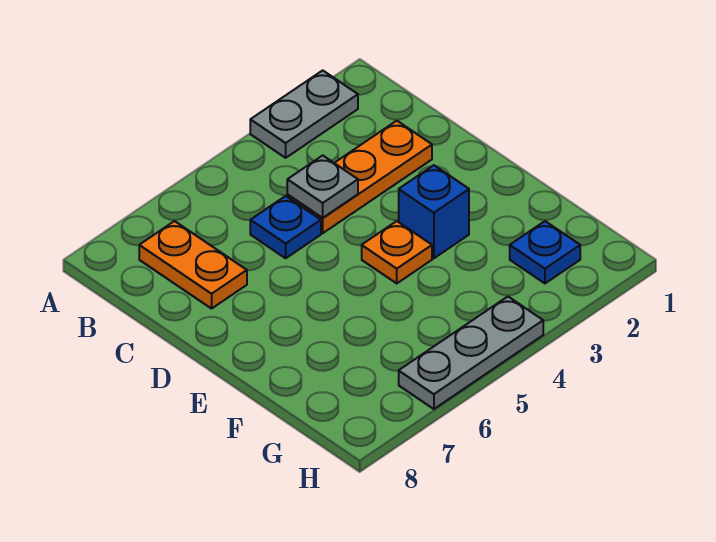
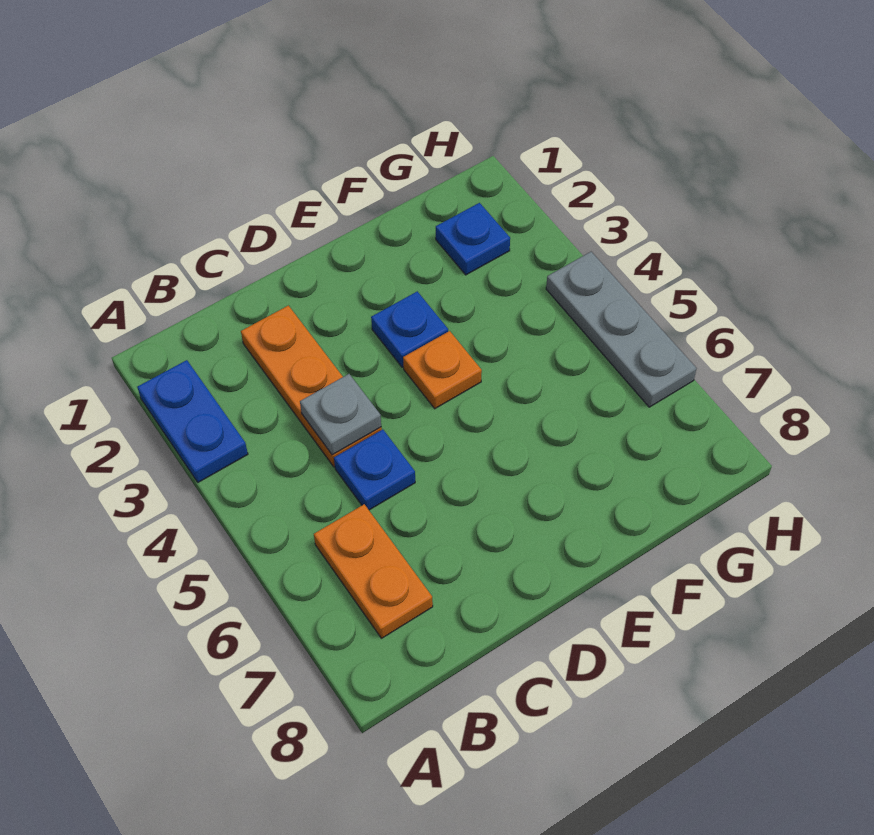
grey 1x2 plate [250,70,358,158] -> blue 1x2 plate [137,360,248,482]
orange 1x2 plate [139,221,247,309] -> orange 1x2 plate turned to [314,504,433,638]
blue 1x1 brick [399,165,469,258] -> blue 1x1 plate [371,291,448,367]

